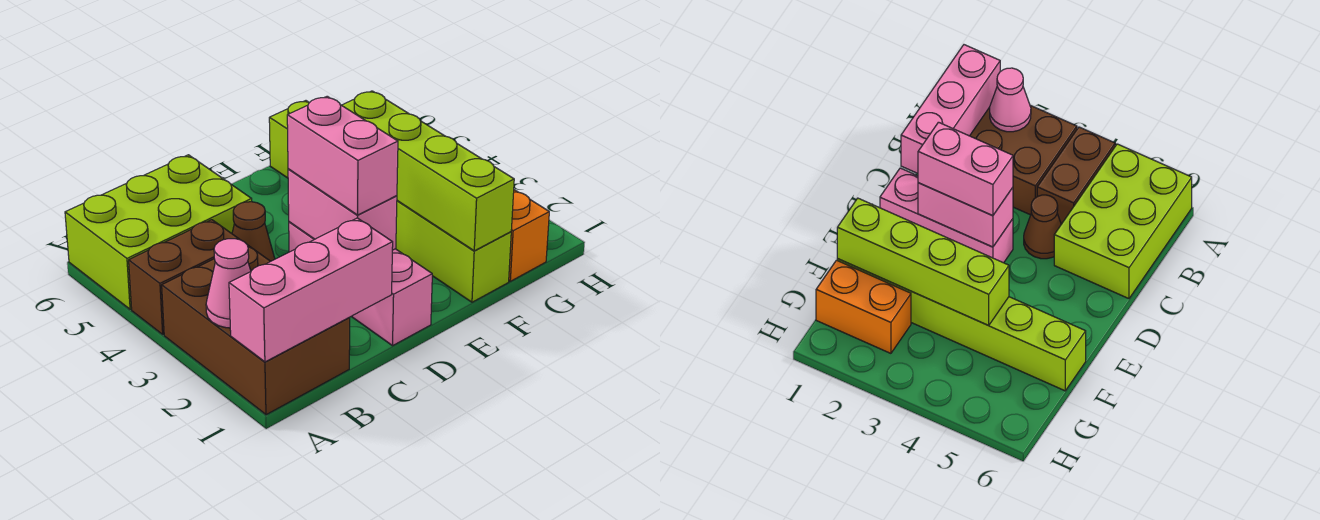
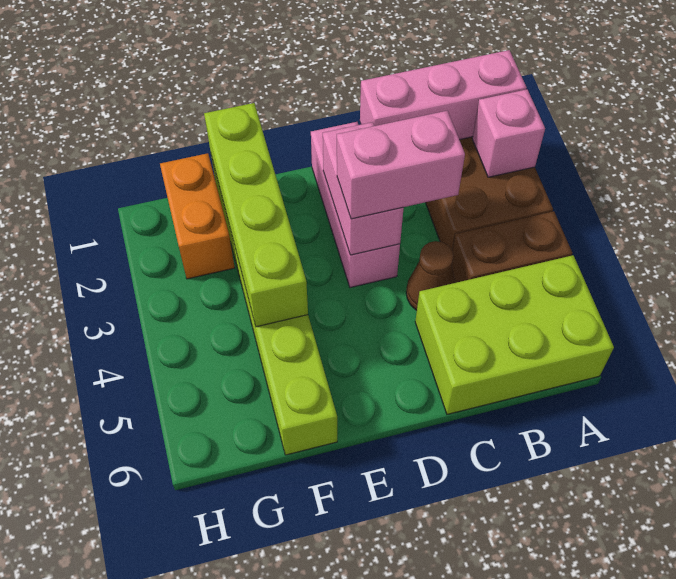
pink 1x1 cone [206,239,251,328] -> pink 1x1 brick [472,89,545,177]
pink 1x2 brick [287,96,398,215] -> pink 1x2 brick turned to [337,111,465,219]

